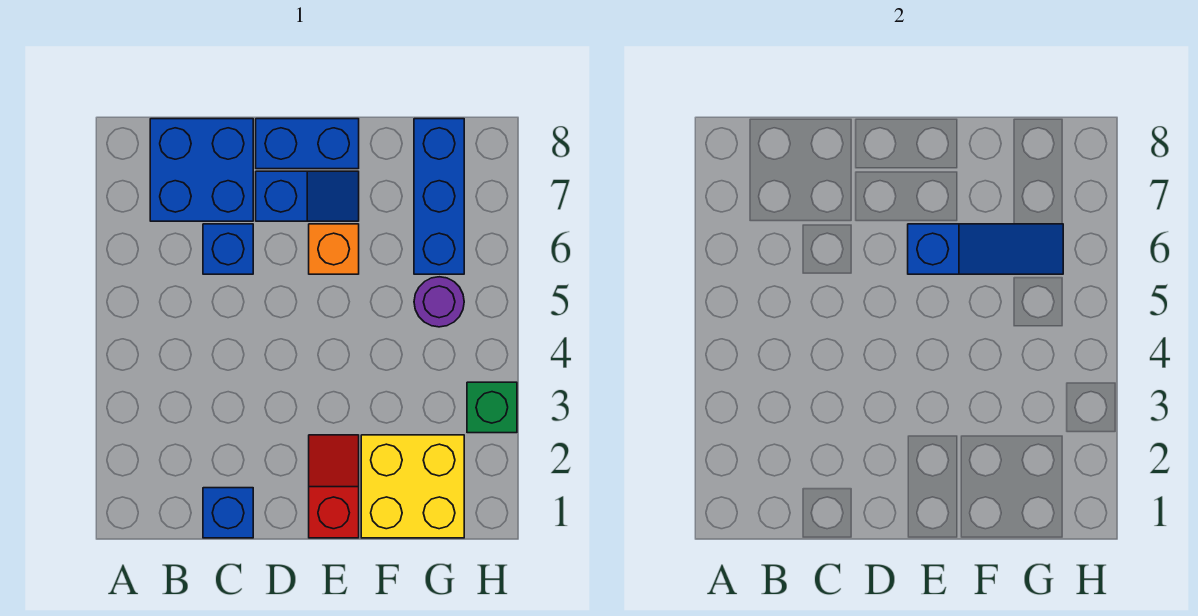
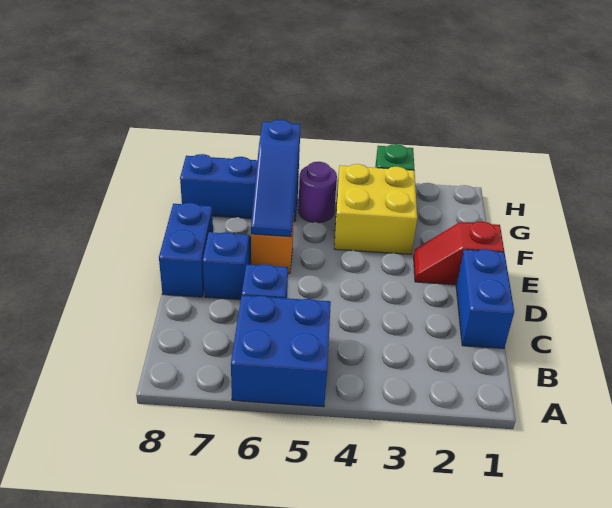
blue 2x2 brick [150,119,253,221] -> blue 2x2 brick moved to [231,295,331,407]
blue 1x1 brick [203,488,253,538] -> blue 1x2 brick [456,249,514,349]
blue 1x3 slope [908,224,1063,274] -> blue 1x3 slope turned to [251,120,301,237]
yellow 2x2 brick [361,435,464,538] -> yellow 2x2 brick moved to [334,164,417,254]

